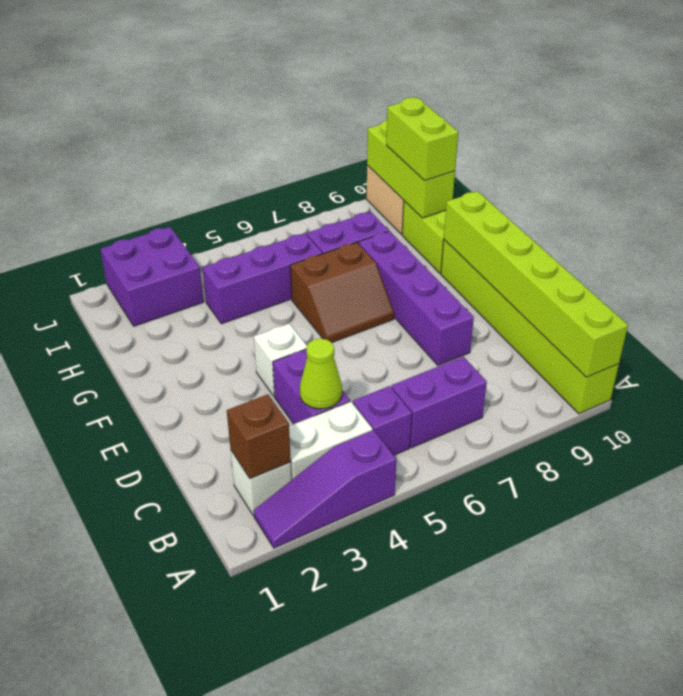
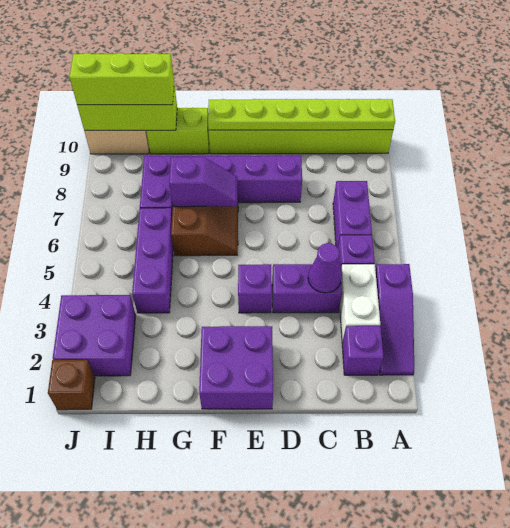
lime 1x6 brick [444,191,628,377] -> lime 1x6 plate [208,99,395,130]
white 1x1 brick [231,451,291,515] -> purple 1x1 brick [342,326,384,375]
brown 1x1 brick [227,394,291,479] -> brown 1x1 brick moved to [48,360,95,410]
lime 1x1 cone [300,338,342,409] -> purple 1x1 cone [308,243,342,293]
none -> purple 2x2 brick [199,326,273,409]
white 1x1 brick [254,324,307,396] -> purple 1x1 brick [238,264,272,313]
none -> purple 1x2 slope [169,157,238,207]
lime 1x2 brick [386,97,458,181] -> lime 1x3 brick [70,53,174,105]

